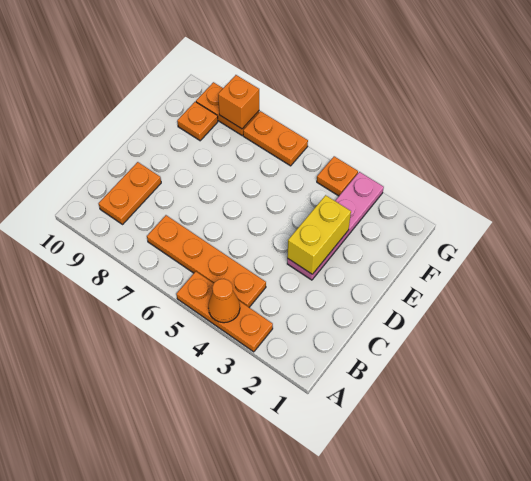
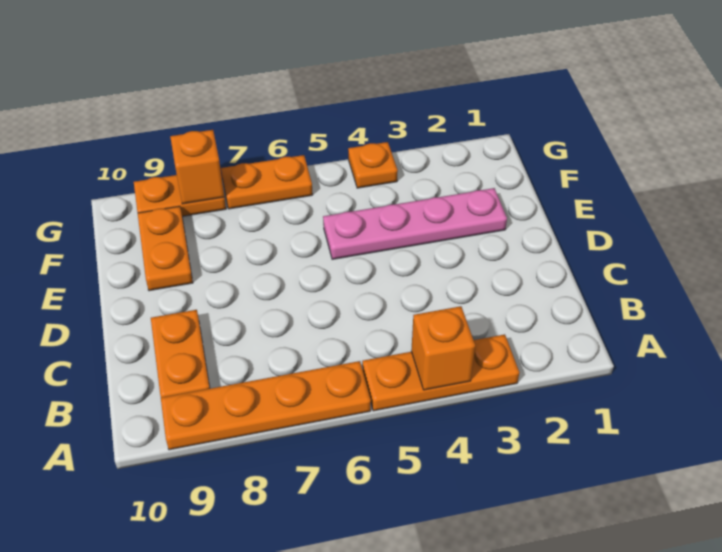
orange 1x1 cone [208,279,240,323] -> orange 1x1 brick [411,306,475,390]
orange 1x4 plate [147,215,266,307] -> orange 1x4 plate moved to [161,361,371,450]
pink 1x4 plate [287,172,384,280] -> pink 1x4 plate turned to [323,188,507,259]
yellow 1x2 brick [287,195,351,274] -> none
orange 1x1 plate [177,102,218,141] -> orange 1x2 plate [138,206,193,291]

